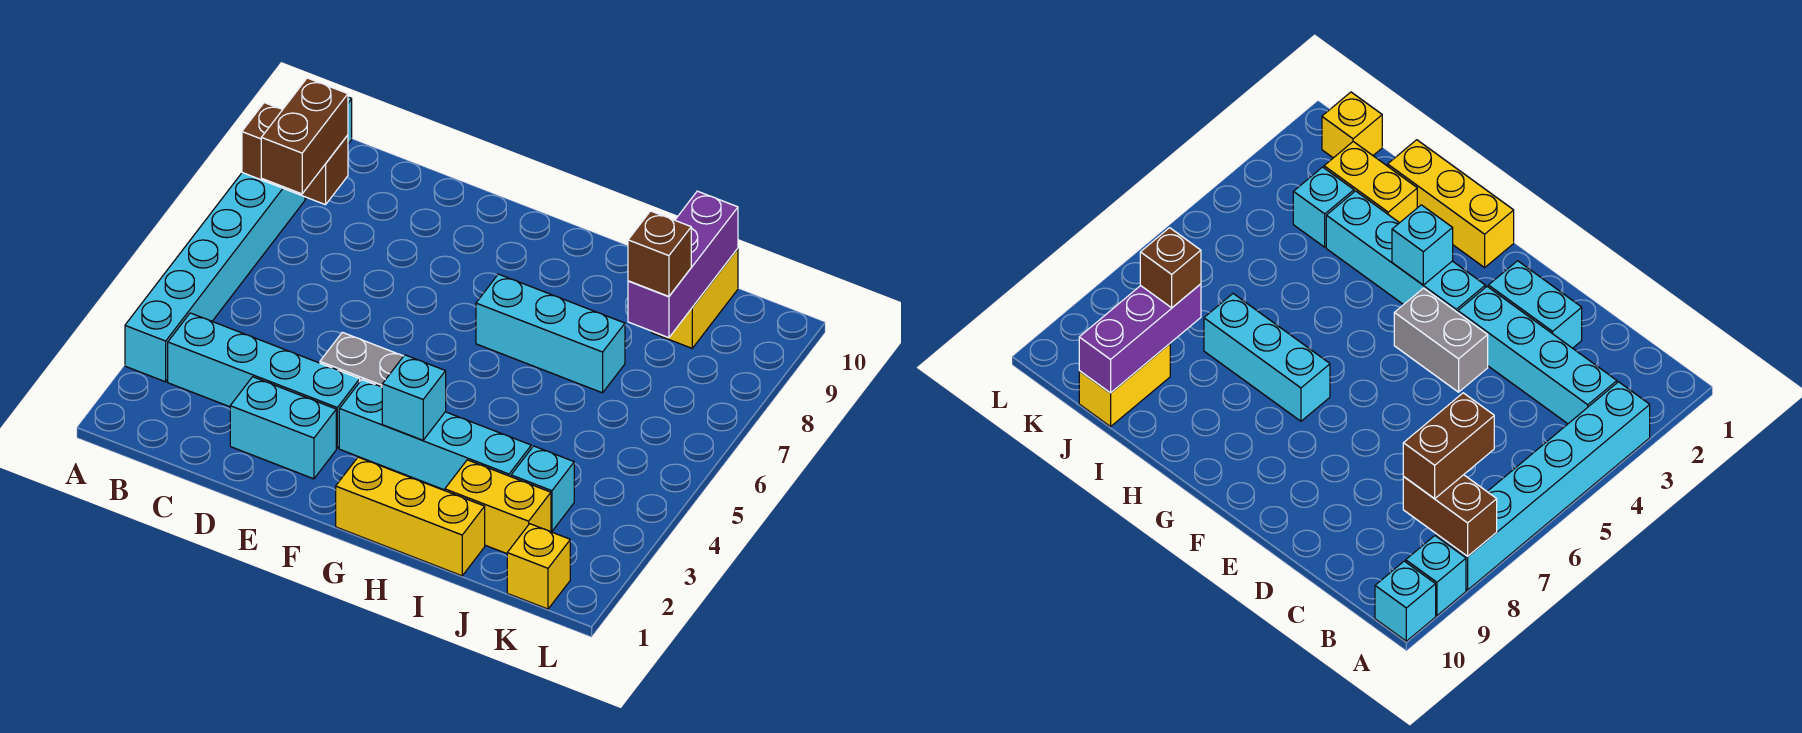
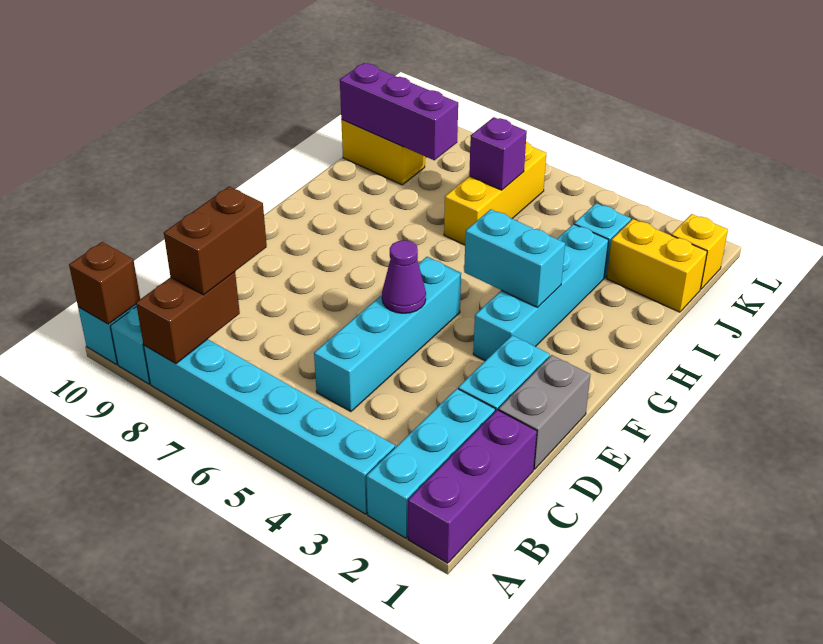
none -> purple 1x3 brick [408,410,537,563]
cyan 1x4 brick [168,313,360,448] -> cyan 1x4 brick moved to [314,257,461,412]
brown 1x2 brick [261,78,348,194] -> brown 1x2 brick turned to [164,186,267,295]
grey 1x2 brick [320,332,403,387] -> grey 1x2 brick moved to [499,355,591,469]
none -> purple 1x1 cone [382,240,426,313]
yellow 1x3 brick [336,457,485,576] -> yellow 1x3 brick moved to [444,142,546,245]
cyan 1x1 brick [382,355,446,440] -> cyan 1x2 brick [464,209,565,307]
cyan 1x3 brick [476,274,625,393] -> cyan 1x3 brick moved to [366,389,495,538]
yellow 1x2 brick [445,460,551,554] -> yellow 1x2 brick turned to [607,219,707,312]
none -> purple 1x1 brick [469,117,527,190]
brown 1x1 brick [628,211,691,297] -> brown 1x1 brick moved to [69,242,140,324]

